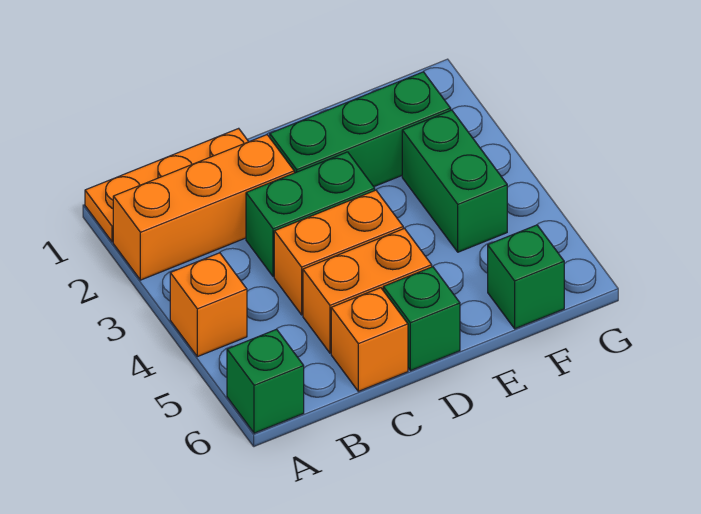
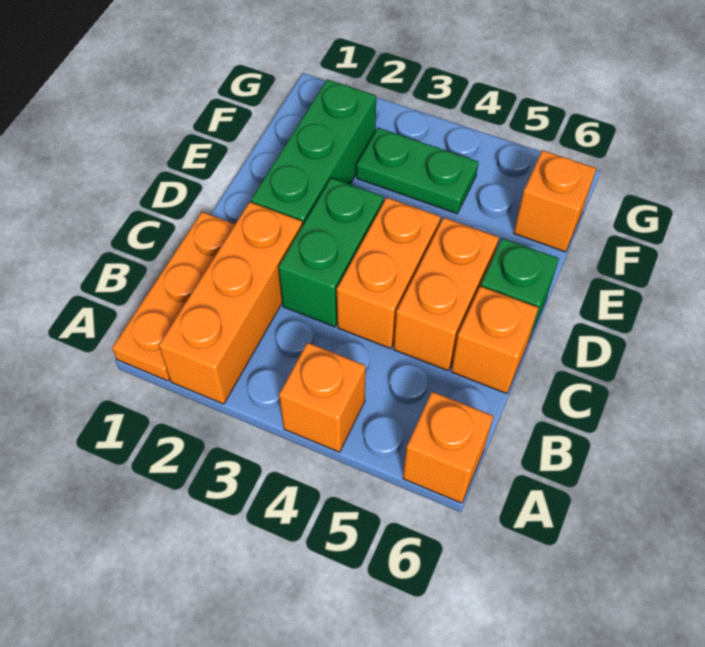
green 1x1 brick [227,329,304,433] -> orange 1x1 brick [403,392,493,503]
green 1x2 brick [402,110,507,252] -> green 1x2 plate [357,128,478,214]
green 1x1 brick [488,225,564,329] -> orange 1x1 brick [514,150,596,252]

